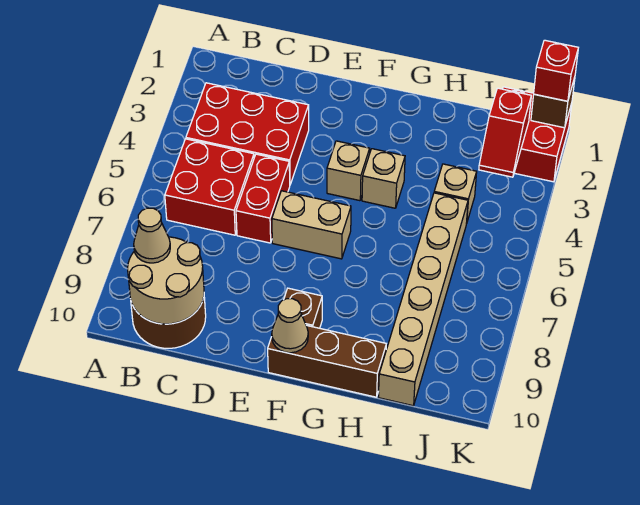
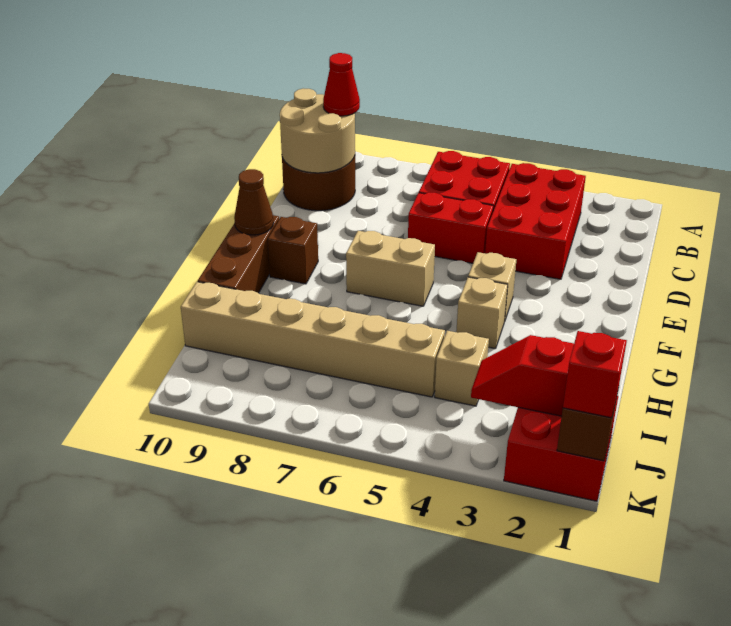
tan 1x1 cone [134,208,170,263] -> red 1x1 cone [323,53,360,116]
tan 1x2 brick [272,191,351,259] -> tan 1x2 brick turned to [346,231,435,306]
tan 1x1 cone [272,299,308,353] -> brown 1x1 cone [234,169,273,235]

